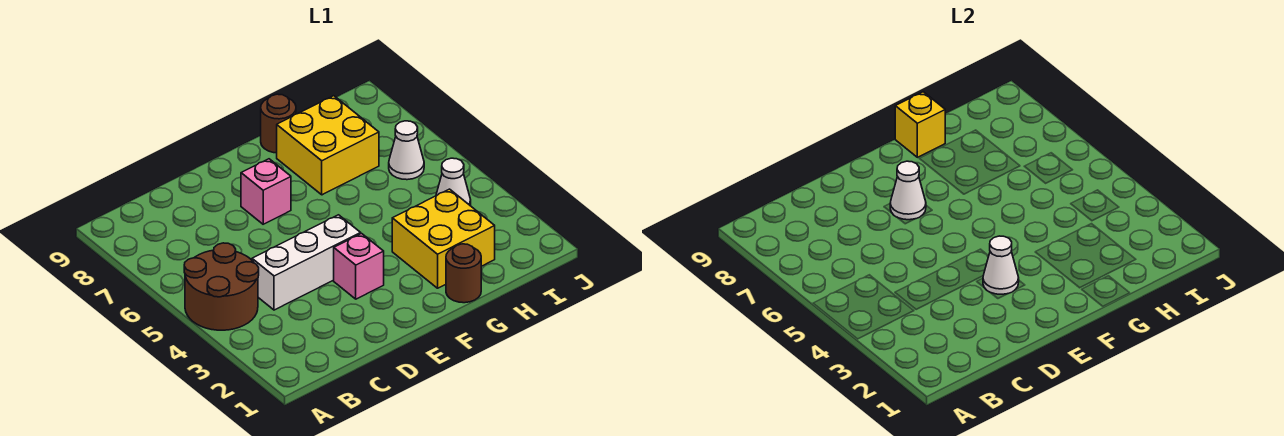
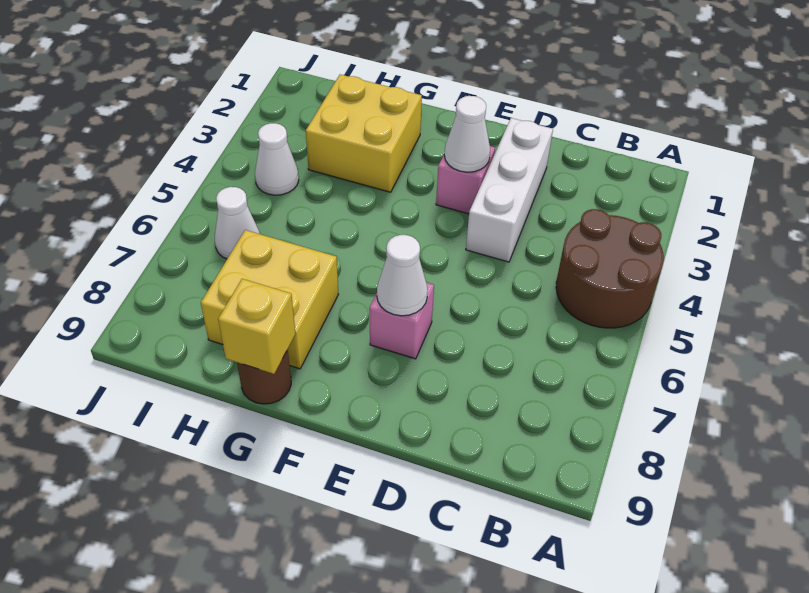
white 1x3 brick [252,215,361,310] -> white 1x3 brick turned to [466,118,553,262]
brown 1x1 round brick [446,244,481,303] -> none

